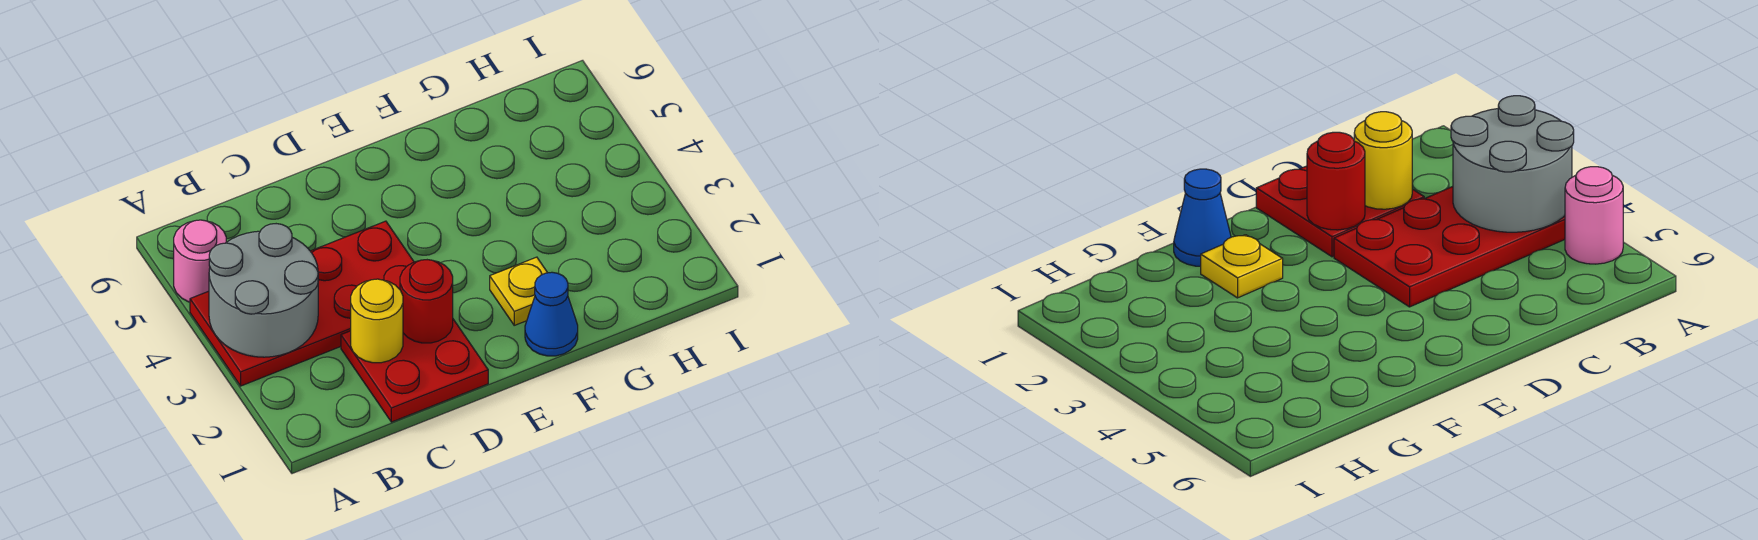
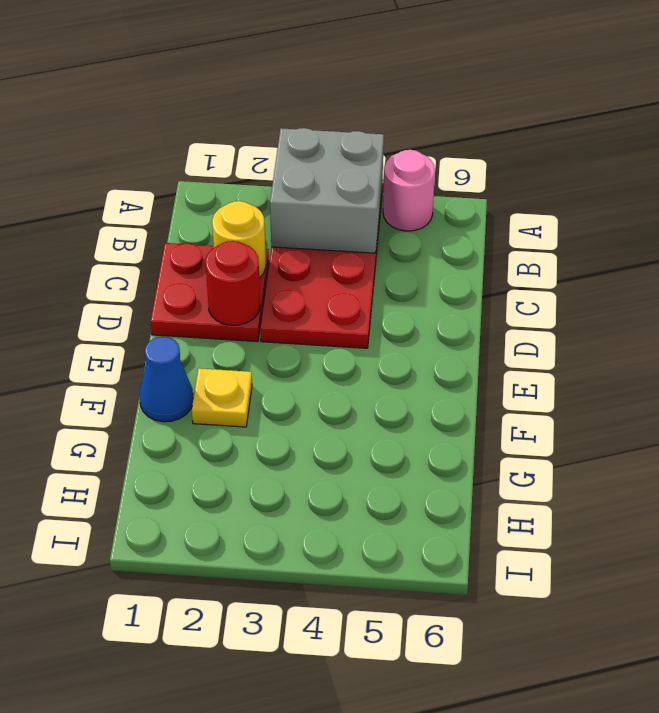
grey 2x2 round brick [209,224,318,357] -> grey 2x2 brick [270,128,384,253]

